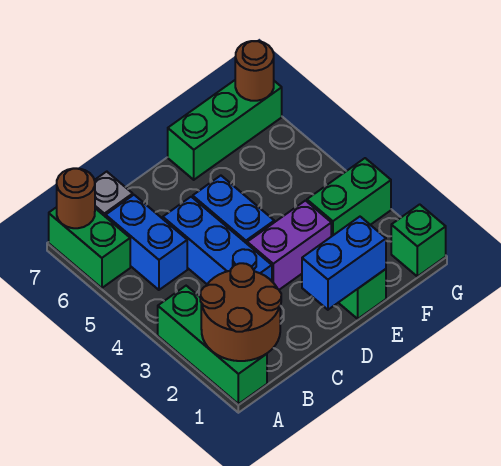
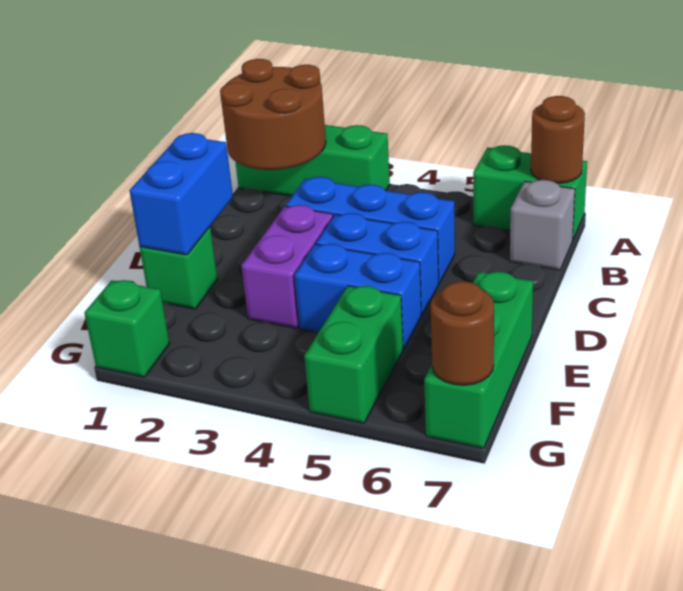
blue 1x2 brick [106,195,187,290] -> blue 1x2 brick moved to [294,244,422,349]
green 1x2 brick [307,158,391,237] -> green 1x2 brick moved to [304,286,403,423]

